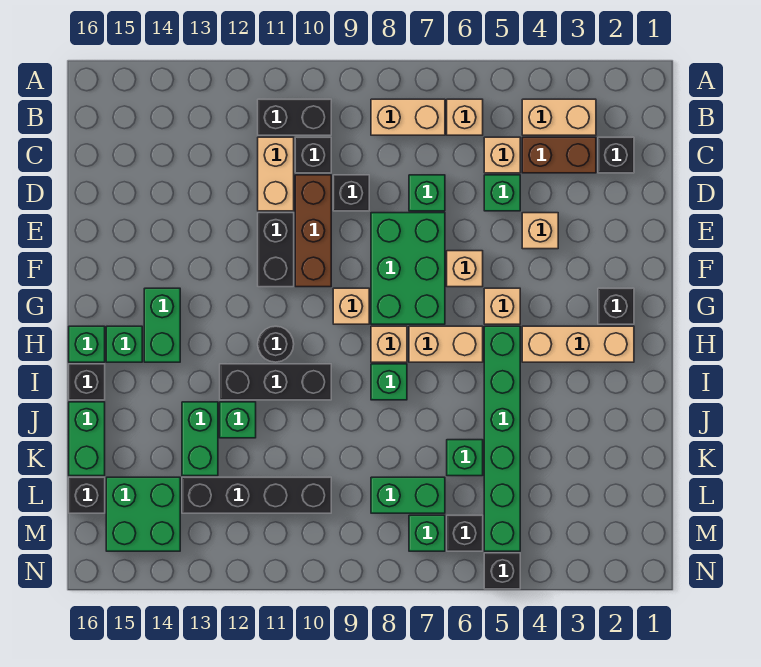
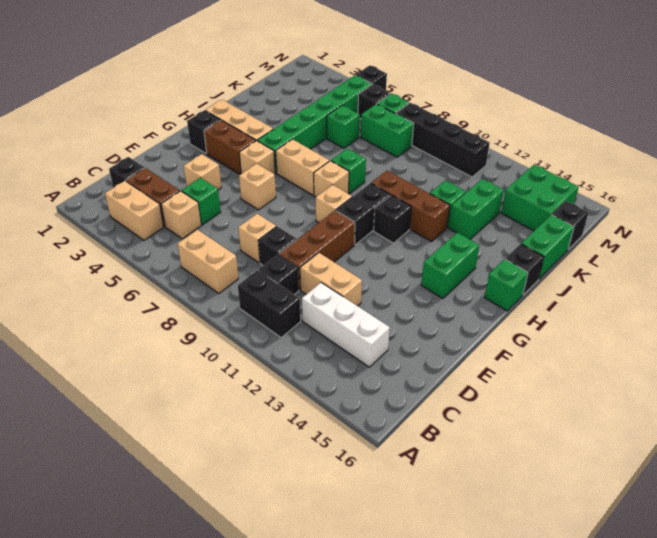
tan 1x1 brick [447,99,483,135] -> tan 1x1 brick moved to [238,214,276,263]
tan 1x2 brick [258,137,294,211] -> tan 1x2 brick turned to [300,253,362,306]
none -> white 1x3 brick [302,283,390,367]
green 1x1 brick [409,175,445,211] -> none
green 2x3 brick [371,213,445,324] -> none
black 1x2 brick [258,213,294,287] -> black 1x2 brick moved to [336,183,390,245]
none -> brown 1x2 brick [204,120,256,174]
black 1x1 round brick [258,326,294,362] -> black 1x1 brick [374,195,411,243]
green 1x1 brick [106,326,142,362] -> none
black 1x3 brick [220,364,331,400] -> brown 1x3 brick [371,170,450,242]
black 1x4 brick [182,477,331,513] -> black 1x4 brick moved to [396,103,489,177]

